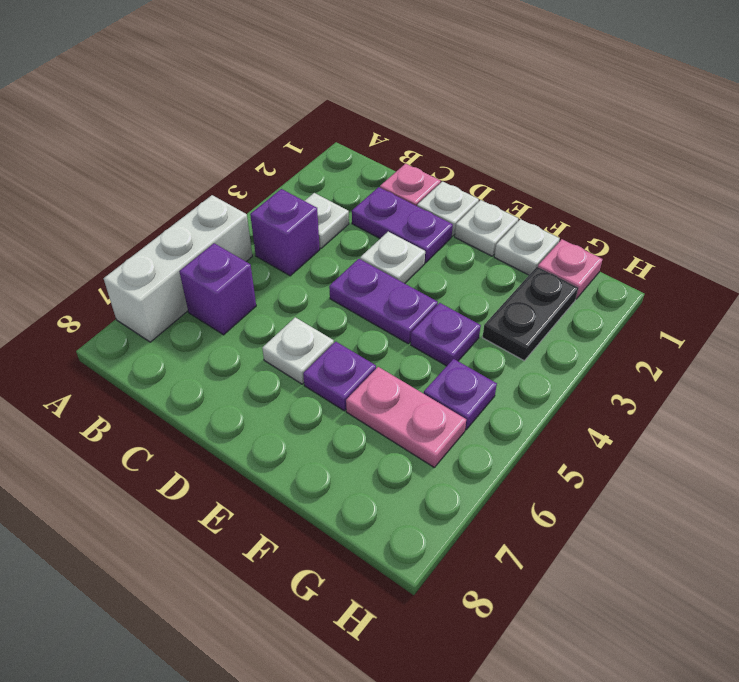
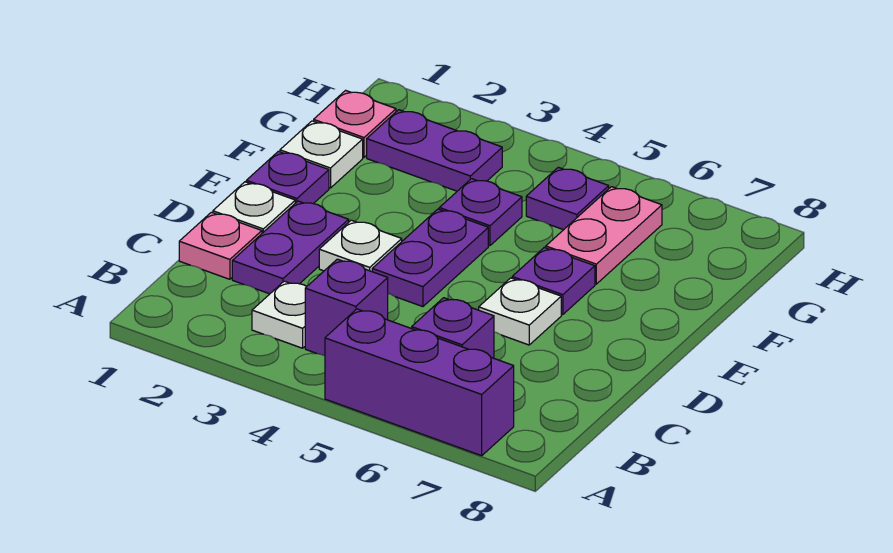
white 1x3 brick [104,195,252,342] -> purple 1x3 brick [325,309,514,456]
white 1x1 plate [455,200,518,256] -> purple 1x1 plate [246,151,329,204]
black 1x2 plate [482,267,578,361] -> purple 1x2 plate [367,110,502,191]

